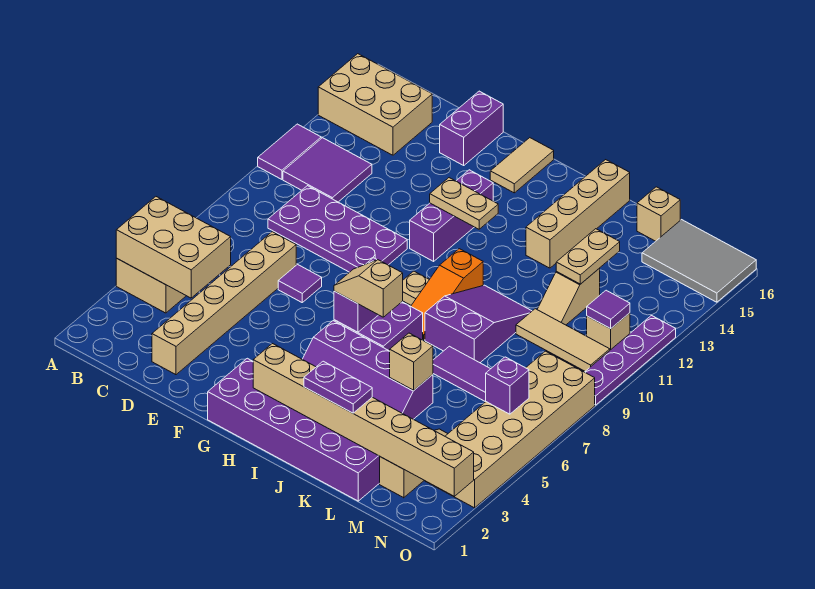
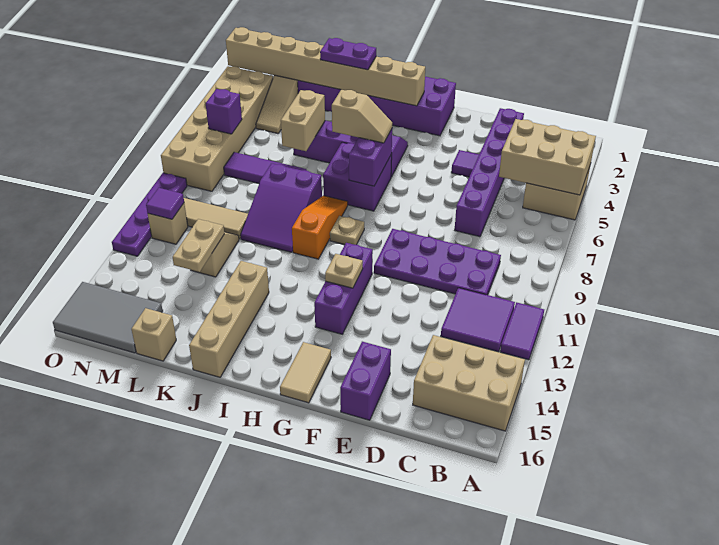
tan 1x6 brick [152,232,296,375] -> purple 1x6 brick [455,108,524,237]
purple 1x1 tile [278,264,322,302] -> purple 1x1 tile moved to [451,150,479,177]
tan 1x2 plate [430,178,498,229] -> tan 1x1 plate [325,254,363,288]
tan 1x1 brick [390,333,433,390] -> tan 1x2 brick [281,90,325,151]

